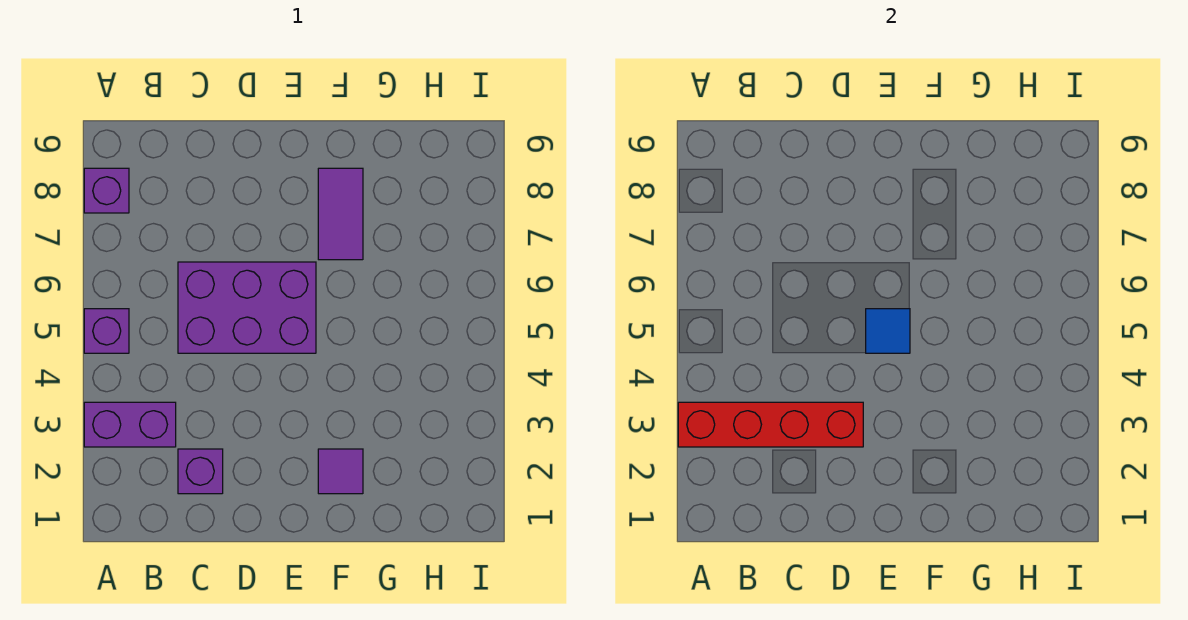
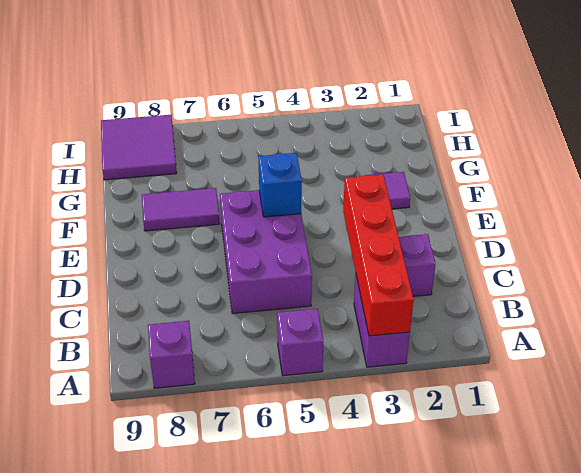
blue 1x1 tile [866,309,910,353] -> blue 1x1 brick [258,153,302,217]
none -> purple 2x2 tile [101,115,177,180]

